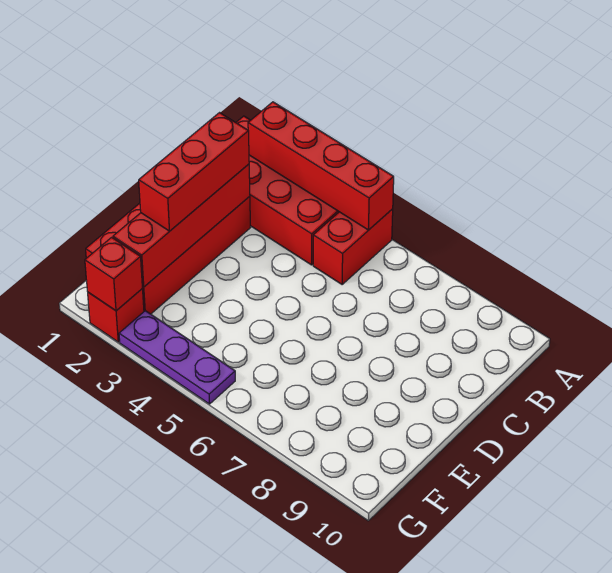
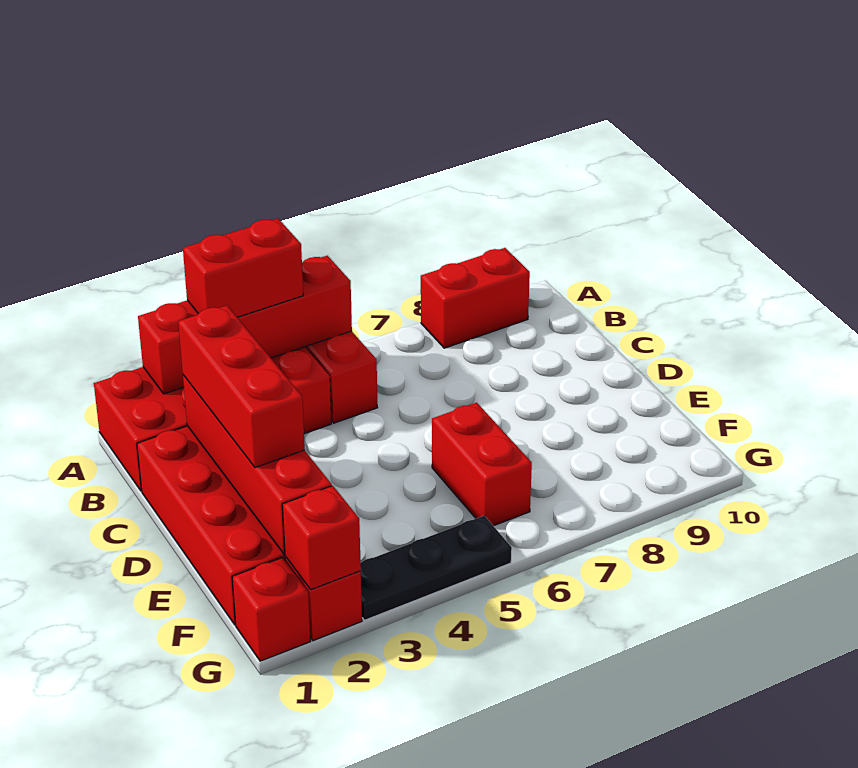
none -> red 1x2 brick [183,218,303,317]
none -> red 1x2 brick [421,248,530,348]
none -> red 1x2 brick [432,403,532,526]
none -> red 1x1 brick [232,558,310,661]
purple 1x3 plate [119,311,235,404] -> black 1x3 plate [361,516,512,620]

